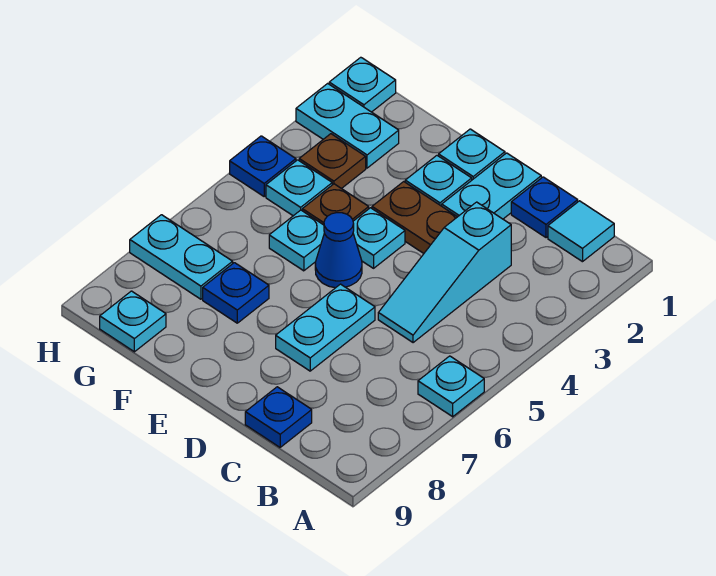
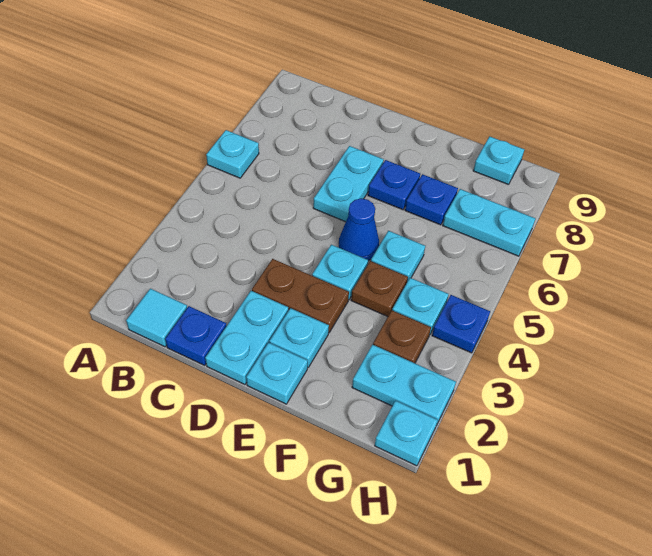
cyan 1x3 slope [378,202,511,343] -> none
blue 1x1 plate [245,387,312,447] -> blue 1x1 plate moved to [368,160,420,210]

